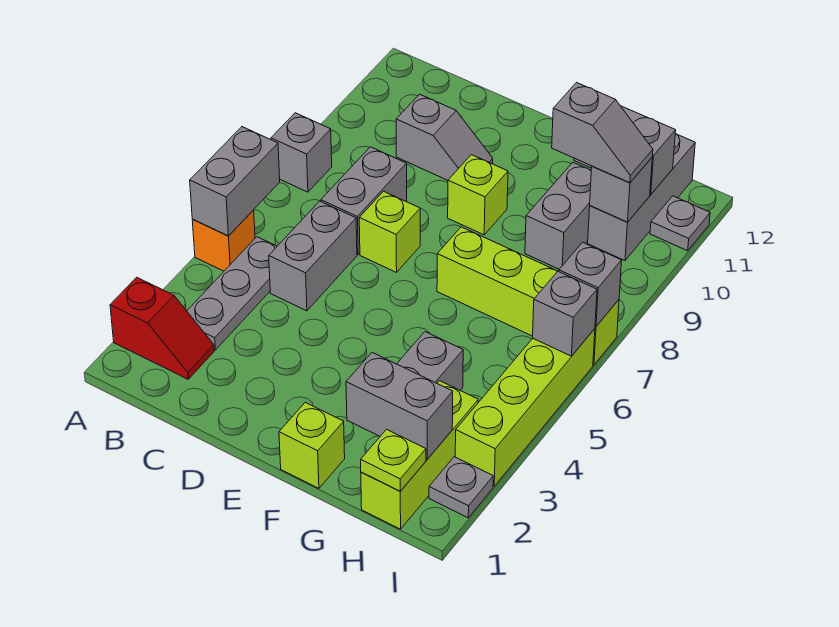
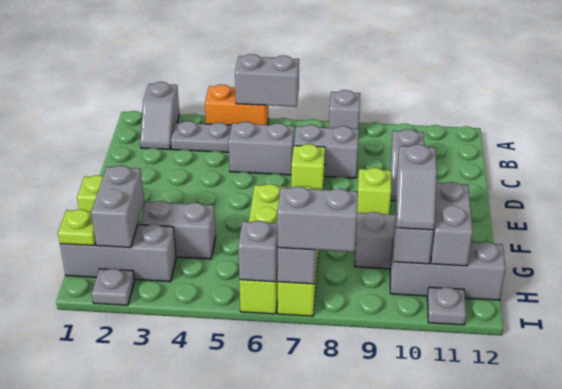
red 1x2 slope [110,277,214,379] -> grey 1x2 slope [140,82,179,149]
orange 1x1 brick [192,210,255,271] -> orange 1x2 brick [205,85,269,125]
lime 1x3 brick [361,381,478,529] -> grey 1x3 brick [60,224,176,282]
lime 1x4 brick [455,329,595,486] -> lime 1x4 brick turned to [239,184,287,314]
none -> grey 1x2 brick [277,186,358,252]

